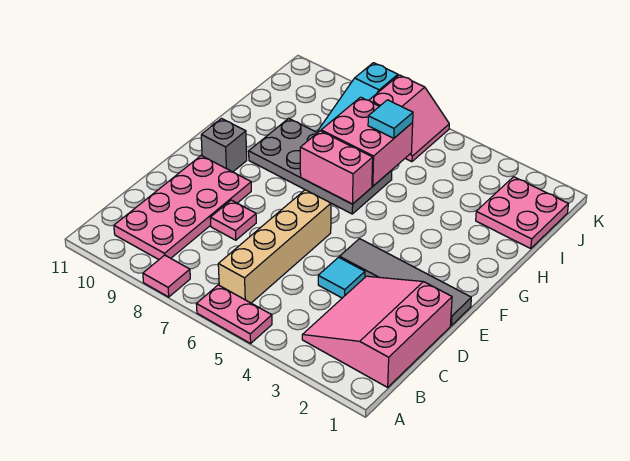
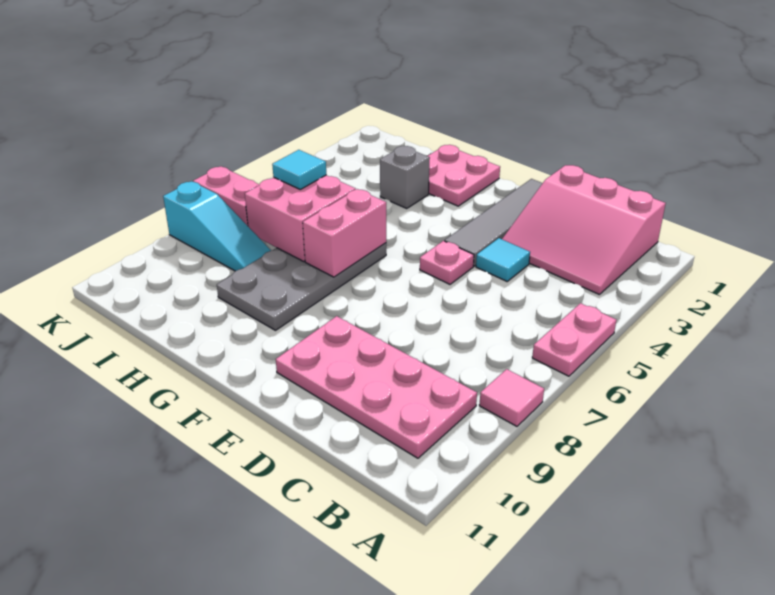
tan 1x4 brick [218,190,331,303] -> none
pink 1x1 plate [210,200,256,240] -> pink 1x1 plate moved to [420,241,474,284]
grey 1x1 brick [201,119,247,172] -> grey 1x1 brick moved to [380,146,430,208]
pink 2x2 plate [476,177,568,249] -> pink 2x2 plate moved to [428,145,500,206]

